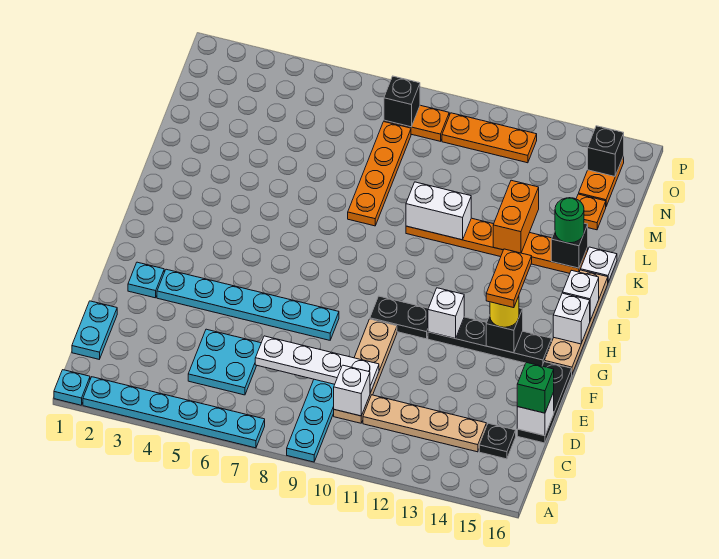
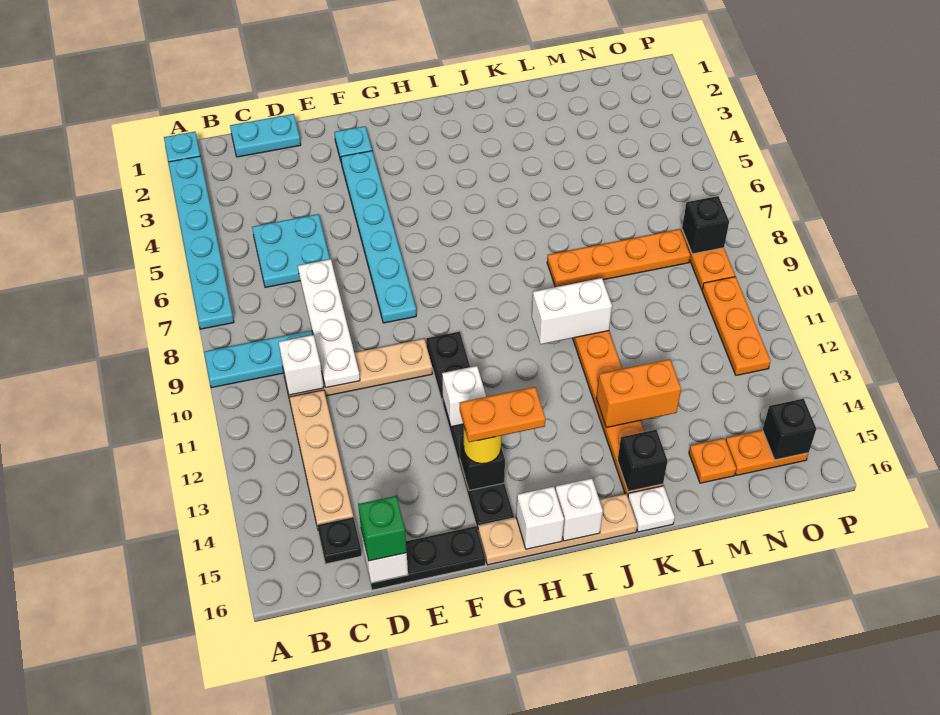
white 1x2 brick [406,182,471,240] -> white 1x2 brick turned to [532,278,612,344]
green 1x1 round brick [555,198,584,243] -> none

